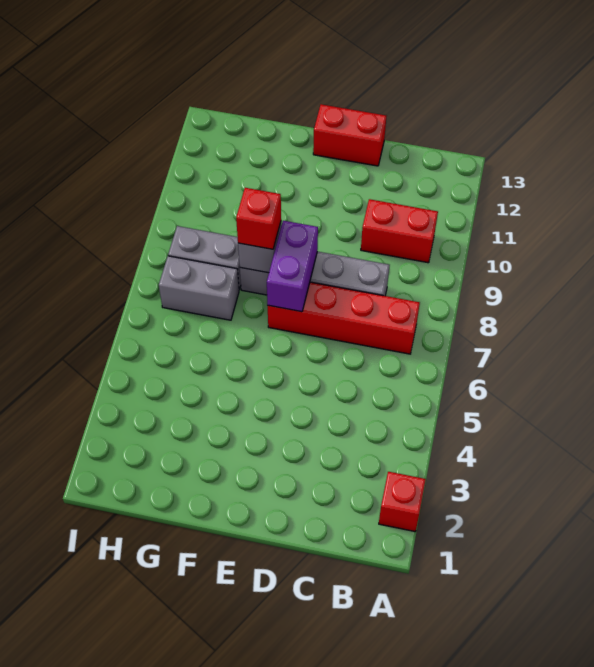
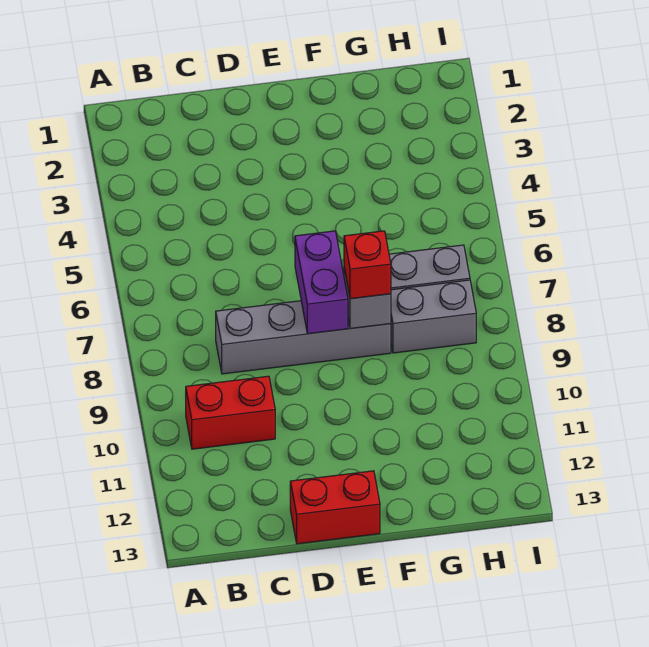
red 1x1 brick [379,472,426,531] -> none
red 1x4 brick [268,282,420,354] -> none

